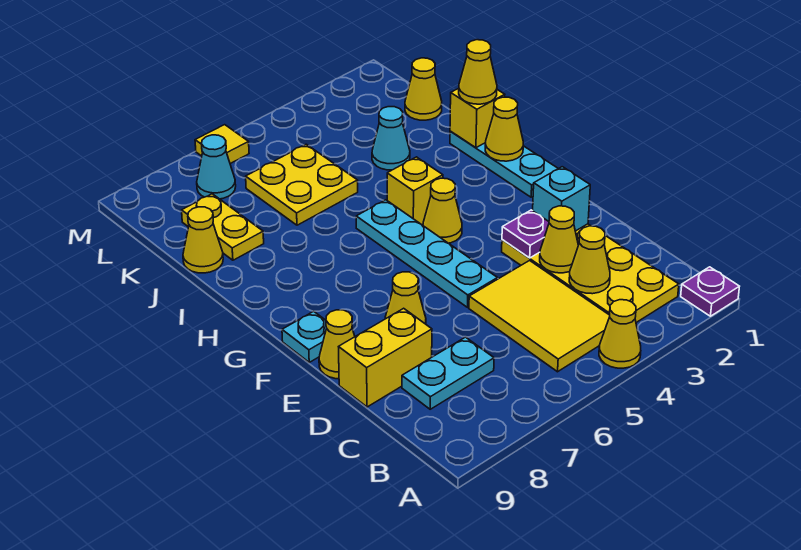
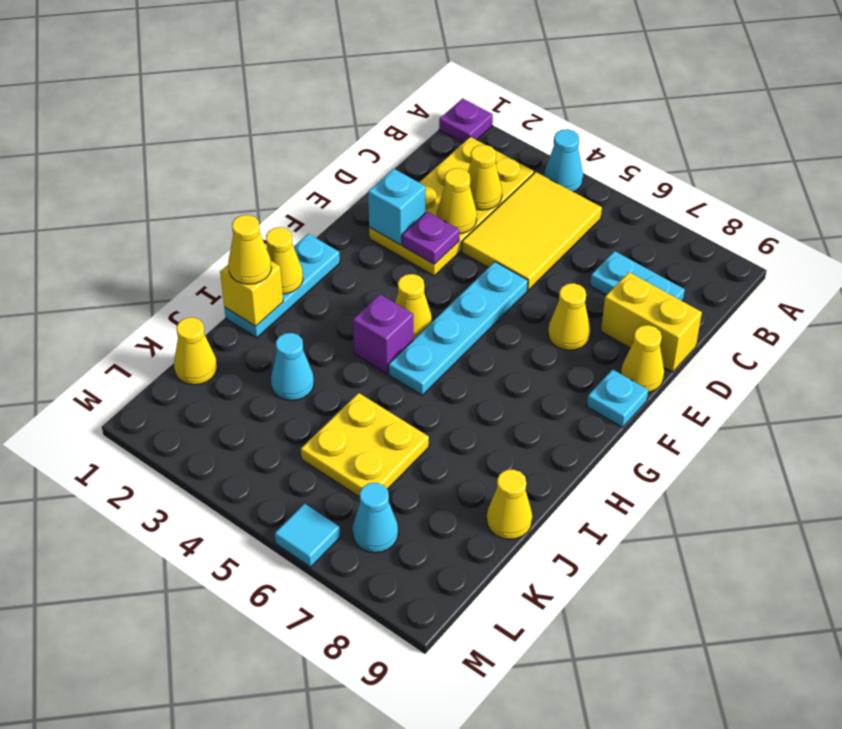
yellow 1x1 cone [599,300,641,368] -> cyan 1x1 cone [544,129,583,192]
yellow 1x1 brick [387,157,443,225] -> purple 1x1 brick [353,295,413,374]
yellow 1x2 plate [182,194,264,260] -> none
yellow 1x1 tile [195,125,249,164] -> cyan 1x1 tile [275,504,340,567]

